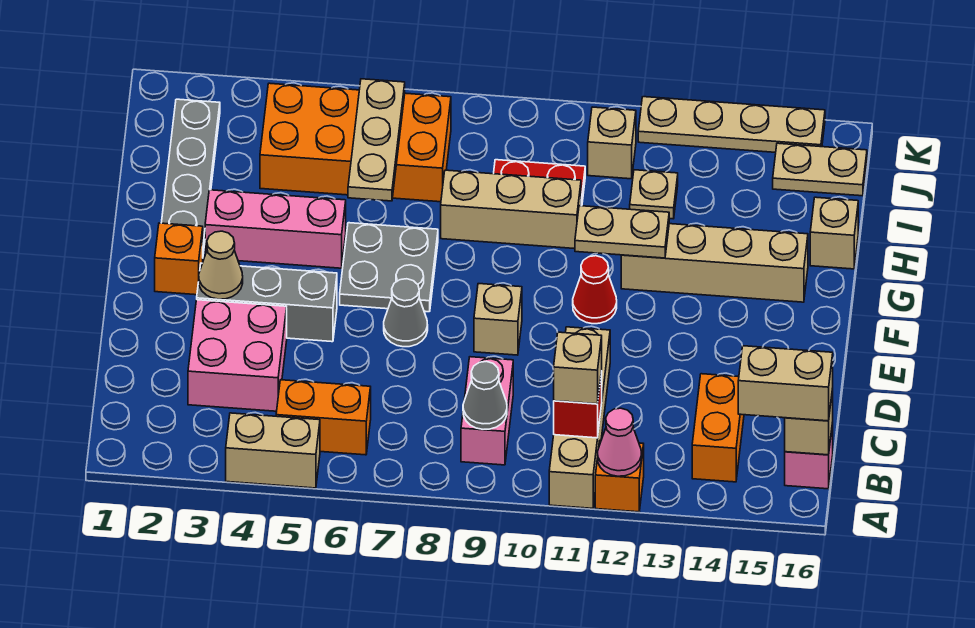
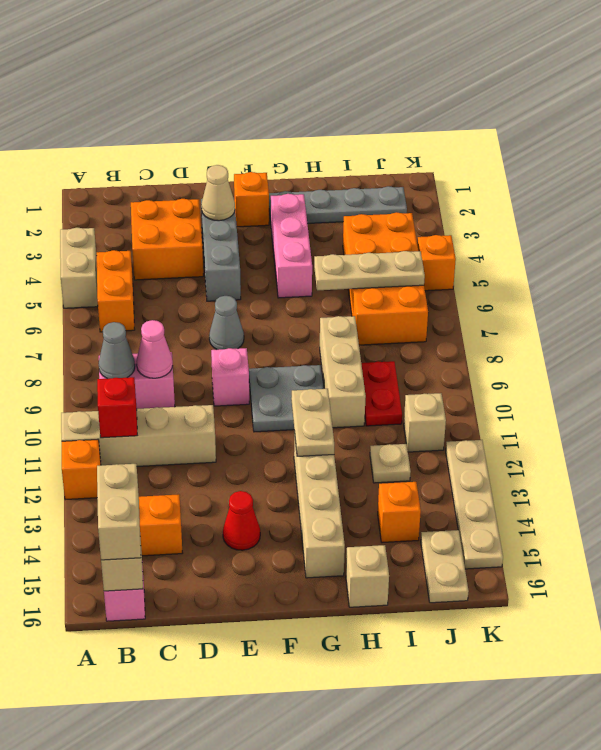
pink 1x1 cone [598,408,642,476] -> pink 1x1 cone moved to [136,320,173,378]
tan 1x1 brick [554,332,602,404] -> none
pink 2x2 brick [188,300,287,411] -> orange 2x2 brick [131,199,203,280]
tan 1x1 brick [474,284,522,355] -> pink 1x1 brick [211,348,249,406]
grey 2x2 plate [340,223,438,312] -> grey 2x2 plate moved to [249,365,324,432]
red 1x1 cone [573,256,617,324] -> red 1x1 cone moved to [223,491,260,550]
none -> orange 1x1 brick [378,482,421,543]
none -> orange 1x1 brick [417,235,456,291]

